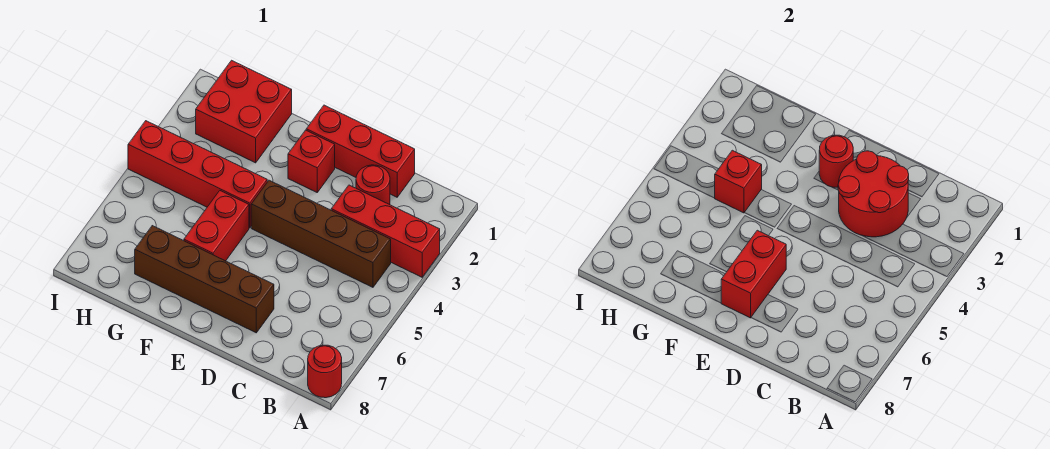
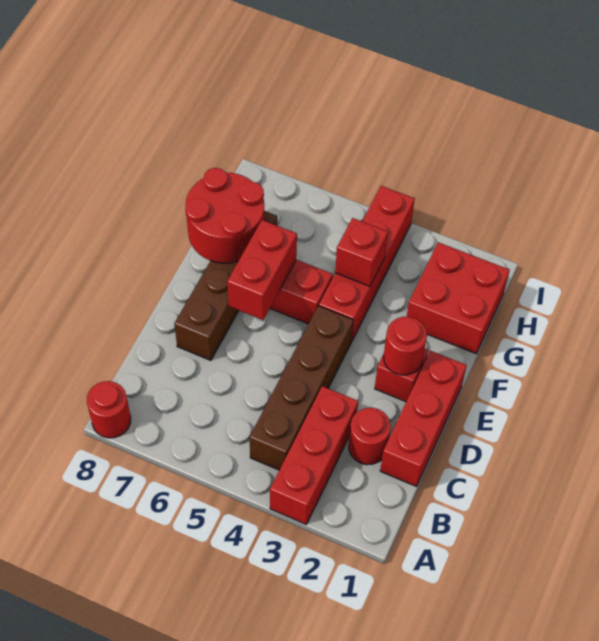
red 2x2 round brick [838,151,909,237] -> red 2x2 round brick moved to [185,168,265,263]
red 1x2 brick [721,230,786,318] -> red 1x2 brick turned to [227,220,297,320]

